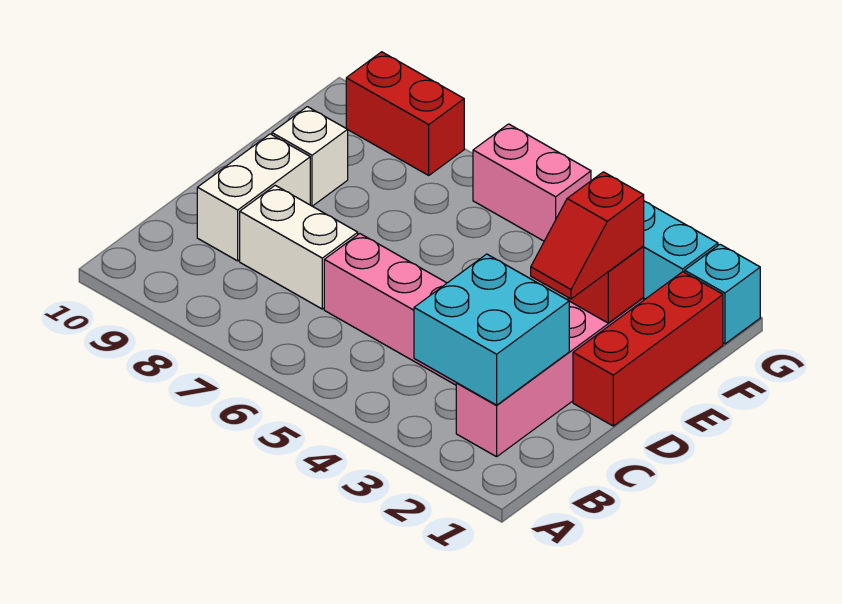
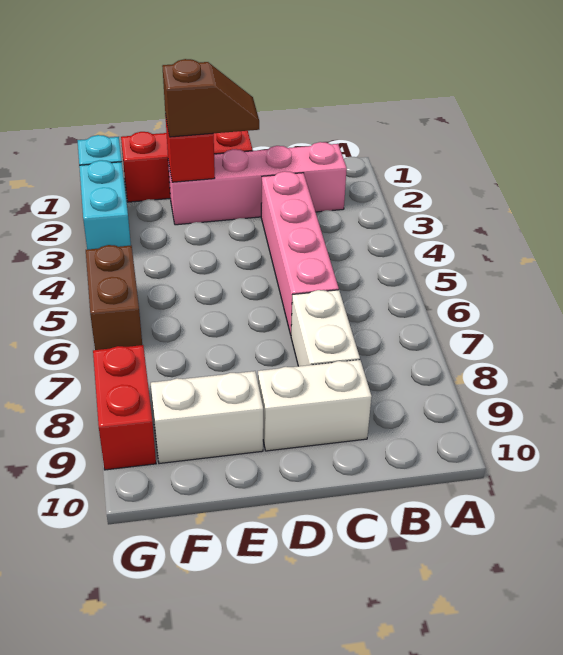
cyan 2x2 brick [414,254,569,405] -> none
red 1x2 slope [531,172,644,299] -> brown 1x2 slope [162,59,259,137]
white 1x1 brick [272,107,348,206] -> white 1x2 brick [151,371,263,464]
pink 1x2 brick [473,124,591,241] -> brown 1x2 brick [86,245,142,350]

